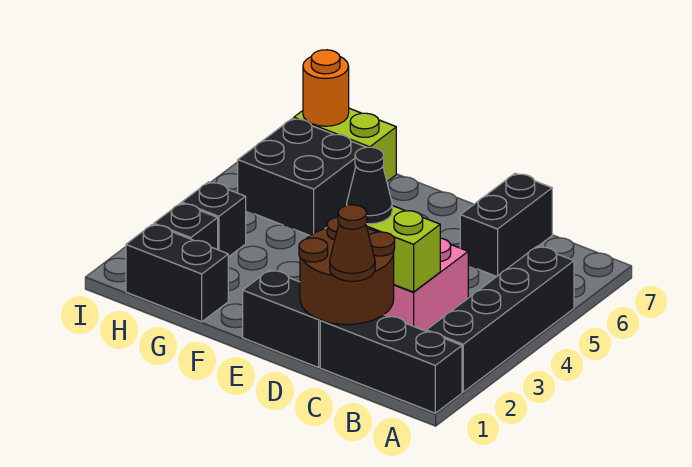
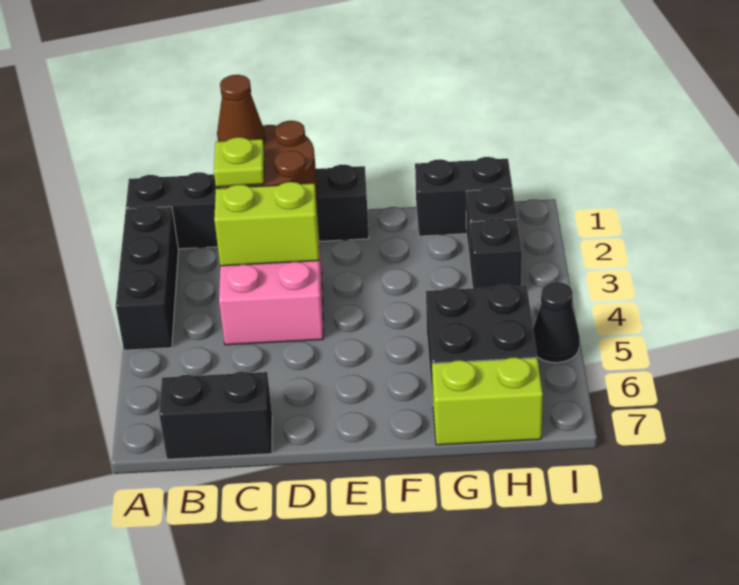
black 1x4 brick [426,246,574,392] -> black 1x3 brick [116,205,178,350]
none -> lime 1x1 plate [214,137,265,187]
black 1x2 brick [460,173,552,277] -> black 1x2 brick turned to [159,372,272,459]
black 1x1 cone [347,147,392,224] -> black 1x1 cone moved to [533,282,580,363]
orange 1x1 round brick [303,50,349,126] -> none

